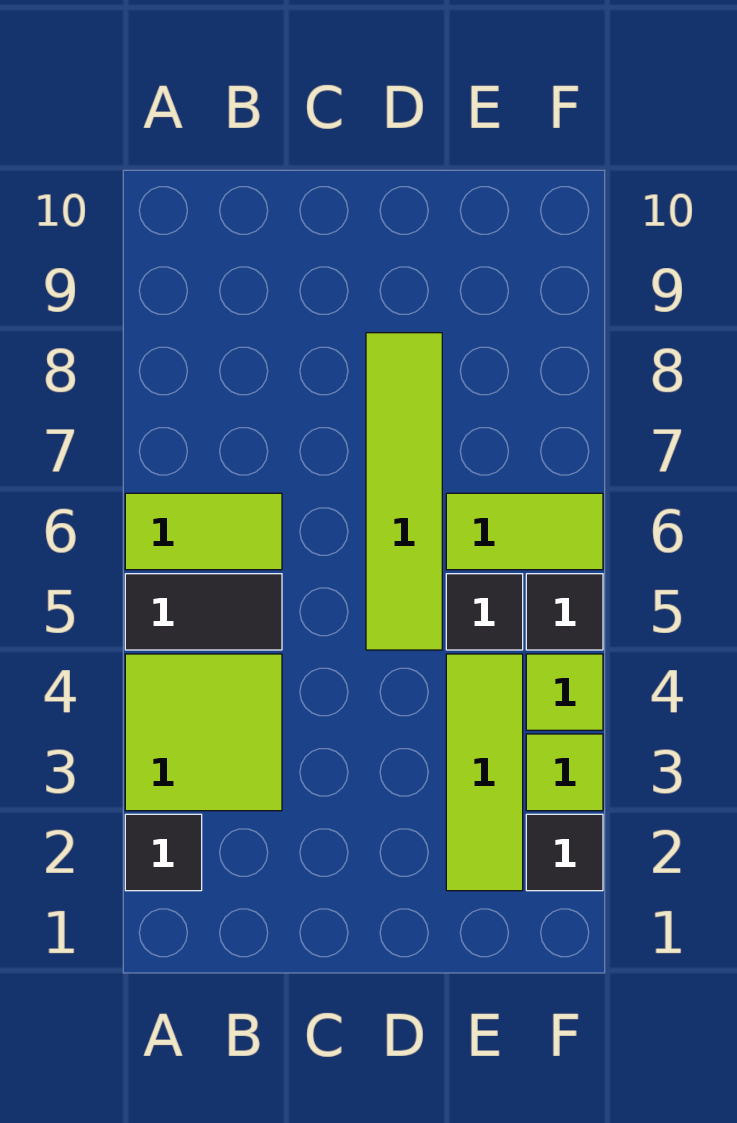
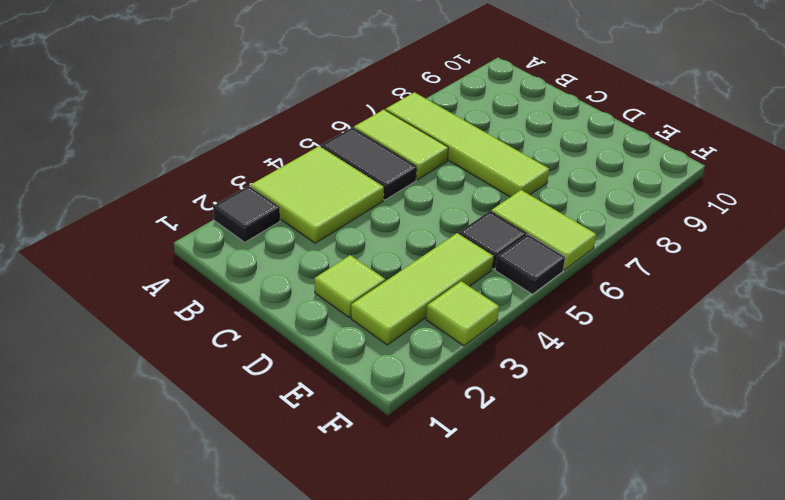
lime 1x4 tile [366,333,442,650] -> lime 1x4 tile turned to [386,92,549,197]
black 1x1 tile [526,814,603,891] -> none
lime 1x1 tile [526,654,603,730] -> lime 1x1 tile moved to [315,255,385,318]

